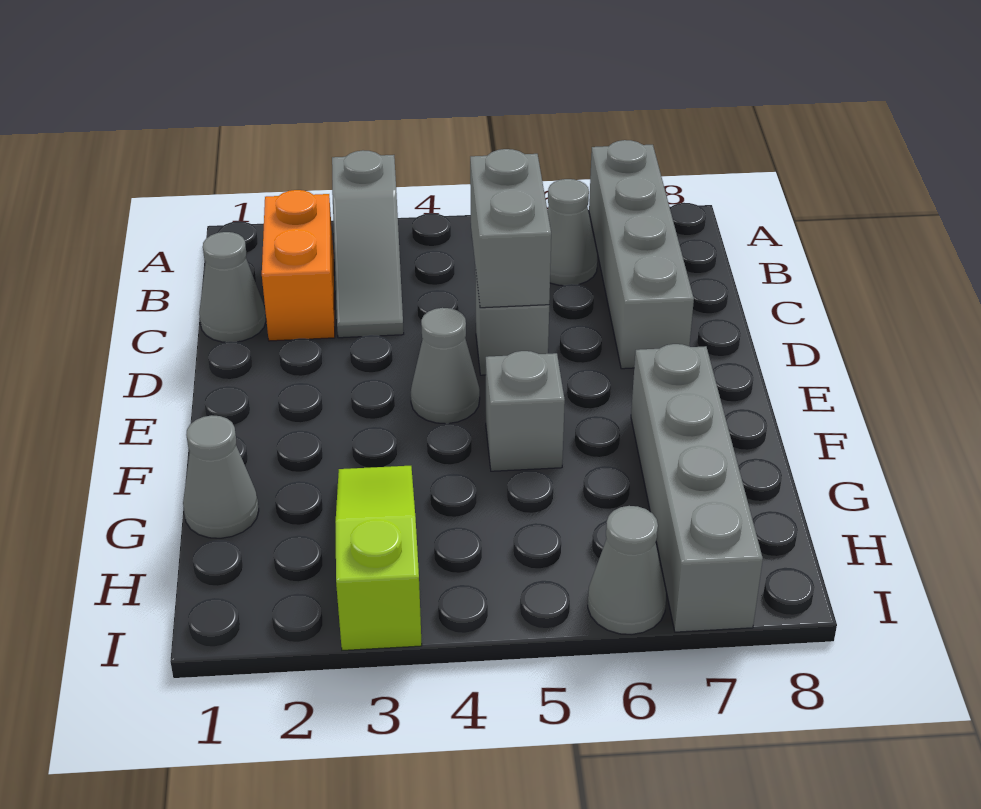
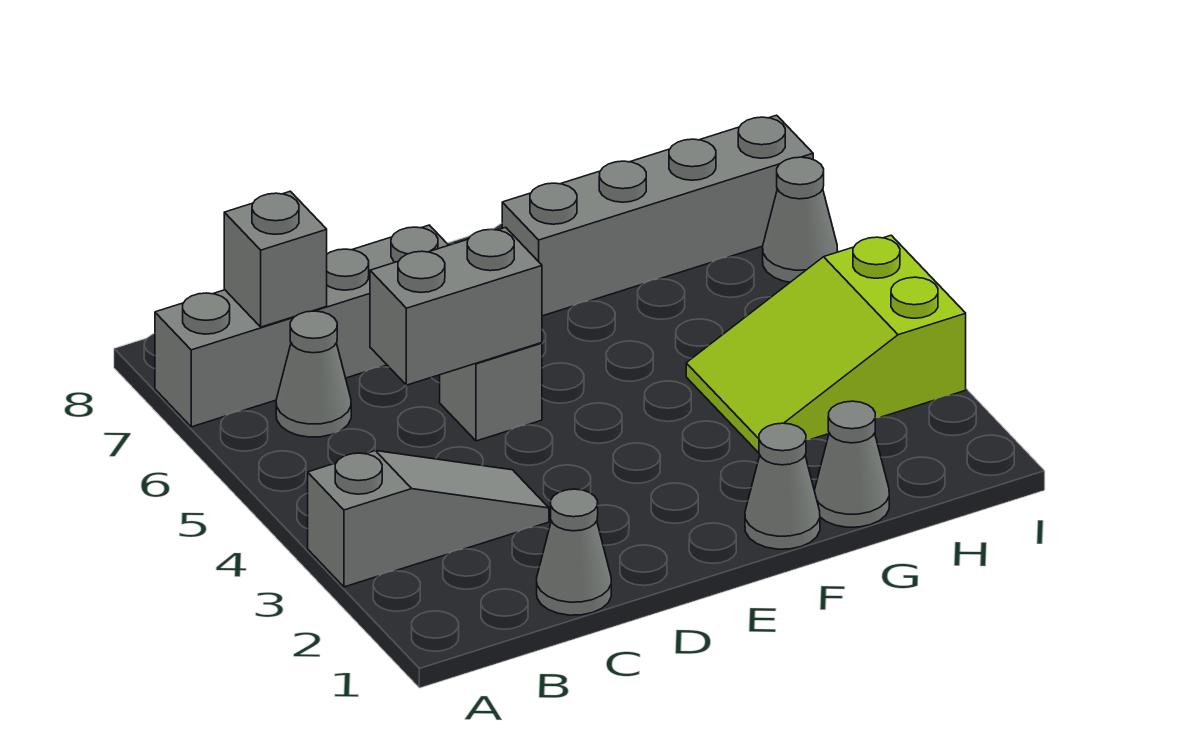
orange 1x2 brick [262,190,335,341] -> none
grey 1x1 cone [411,308,480,424] -> grey 1x1 cone moved to [745,423,820,549]
grey 1x1 brick [486,351,565,471] -> grey 1x1 brick moved to [224,191,327,327]
lime 1x3 slope [335,466,422,650] -> lime 2x3 slope [686,235,966,453]

